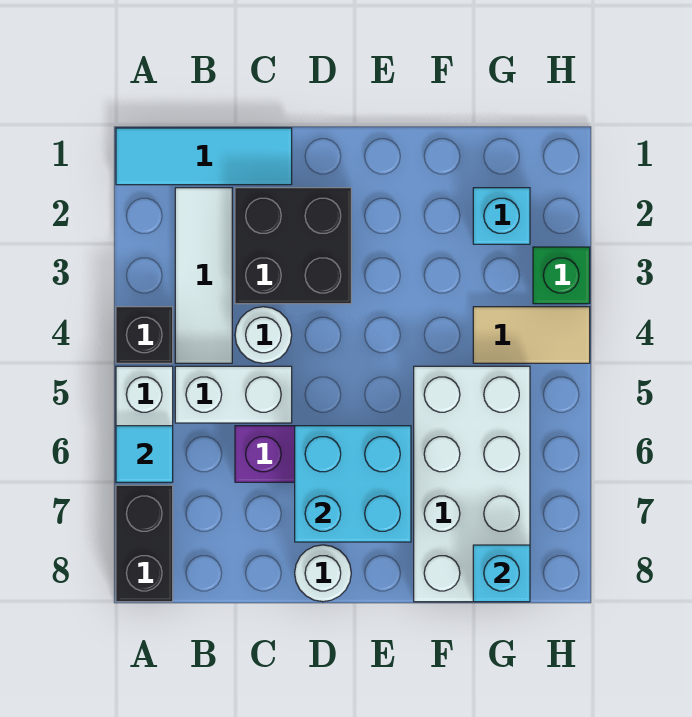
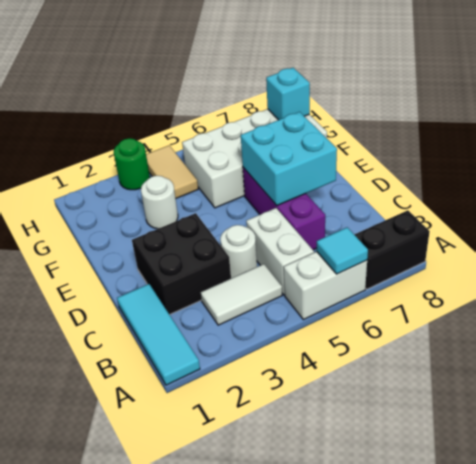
black 1x1 brick [116,307,173,363] -> none
white 1x3 tile [175,188,232,363] -> white 1x2 tile [201,264,282,325]
white 1x1 round brick [295,545,351,602] -> white 1x1 round brick moved to [141,176,178,229]
cyan 1x1 brick [473,188,530,244] -> none
green 1x1 brick [533,247,590,304] -> green 1x1 round brick [114,138,150,190]

